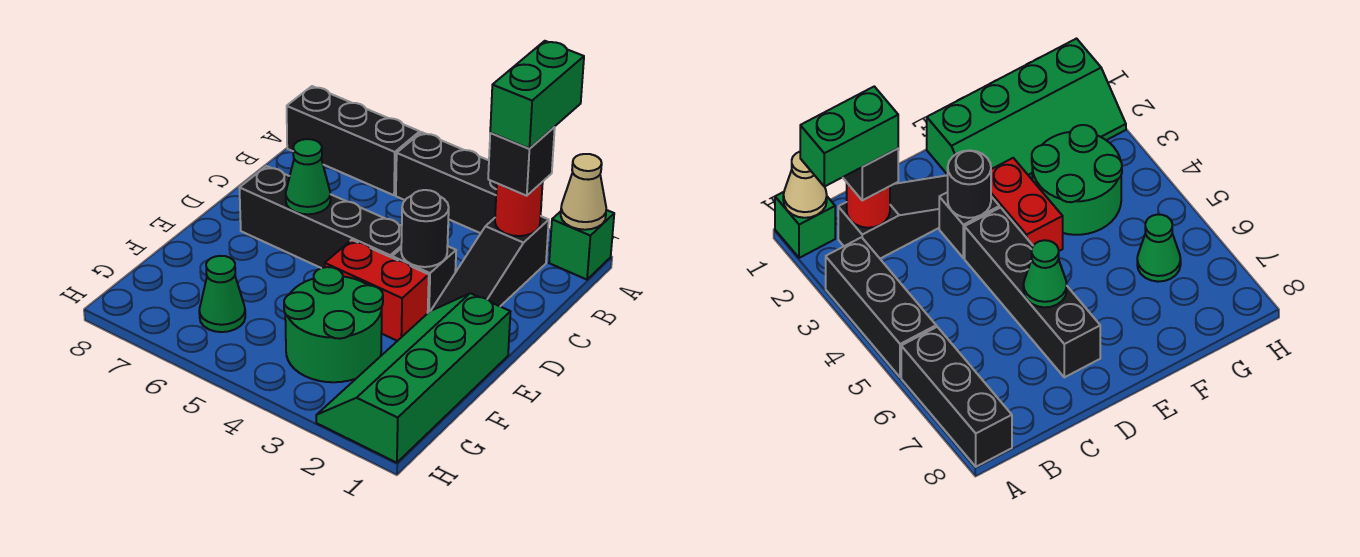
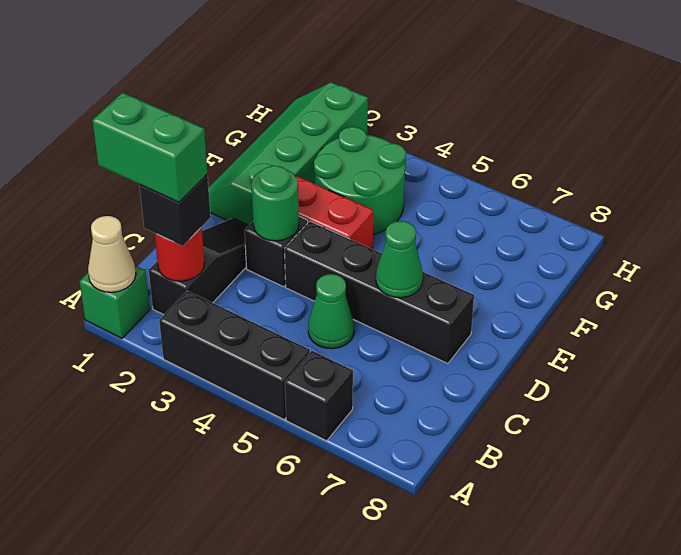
green 1x2 brick [490,41,584,149] -> green 1x2 brick turned to [92,93,207,202]
black 1x3 brick [287,86,420,195] -> black 1x1 brick [285,351,353,441]
black 1x1 round brick [401,190,449,267] -> green 1x1 round brick [251,166,299,241]
green 2x4 slope [316,293,510,463] -> green 2x4 slope turned to [209,82,368,225]
green 1x1 cone [199,256,245,332] -> green 1x1 cone moved to [308,274,354,349]

